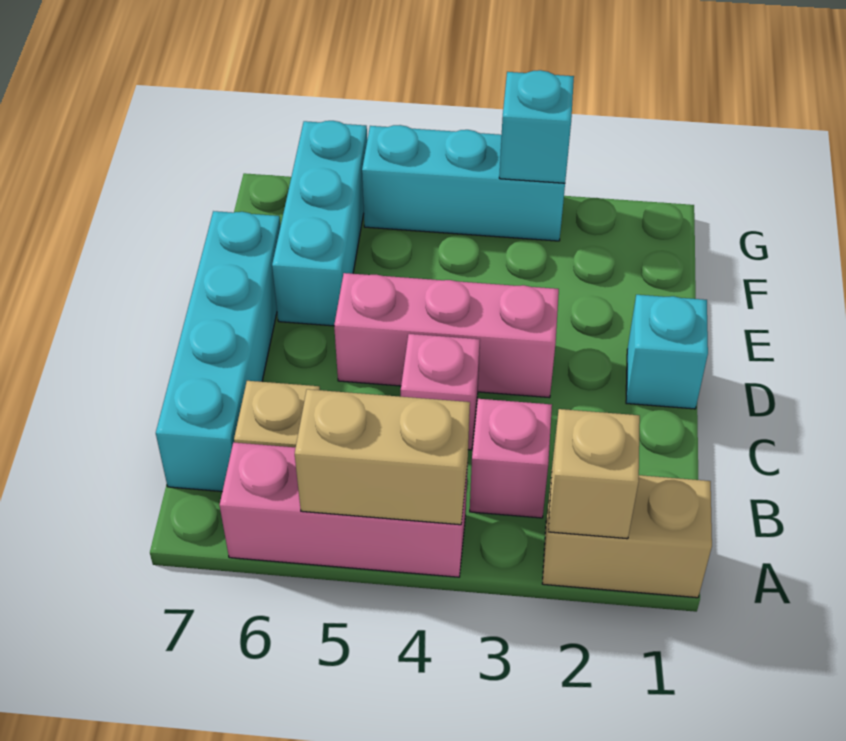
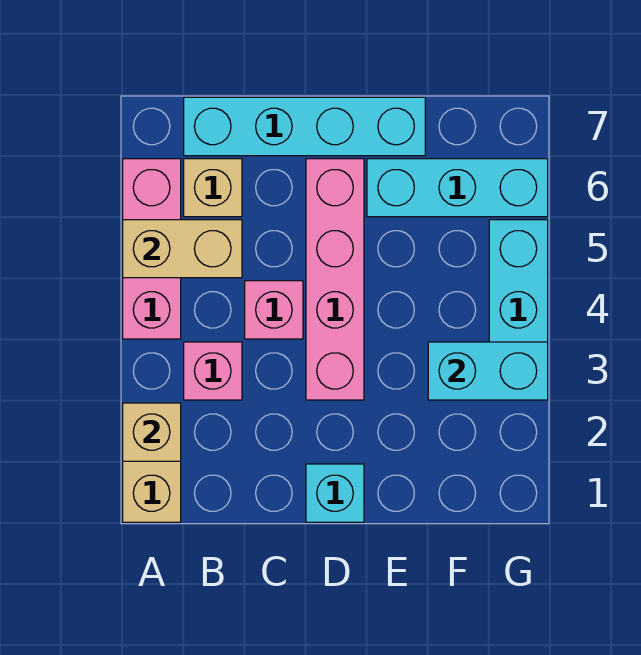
tan 1x2 brick [295,389,470,525] -> tan 1x2 brick turned to [123,220,242,278]
pink 1x3 brick [334,273,559,398] -> pink 1x4 brick [306,159,364,400]
cyan 1x1 brick [499,70,574,183] -> cyan 1x2 brick [428,342,548,400]

